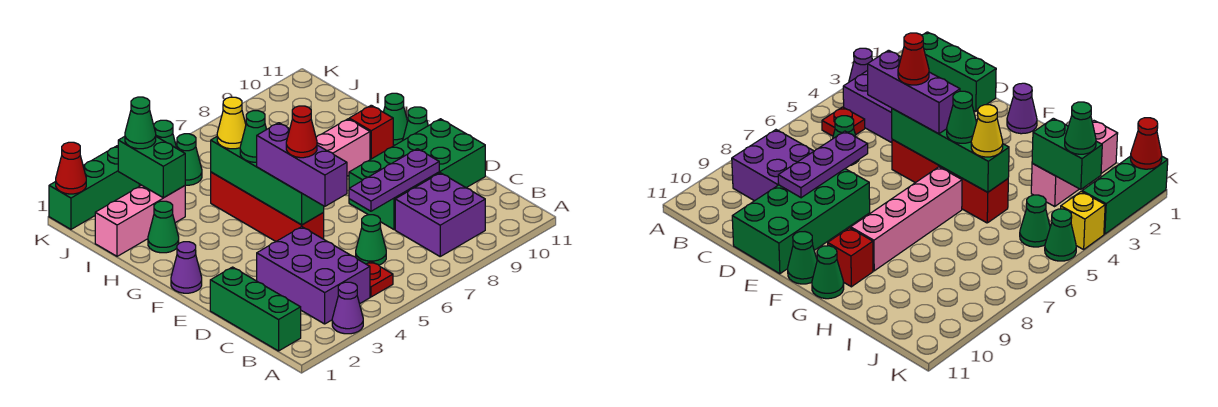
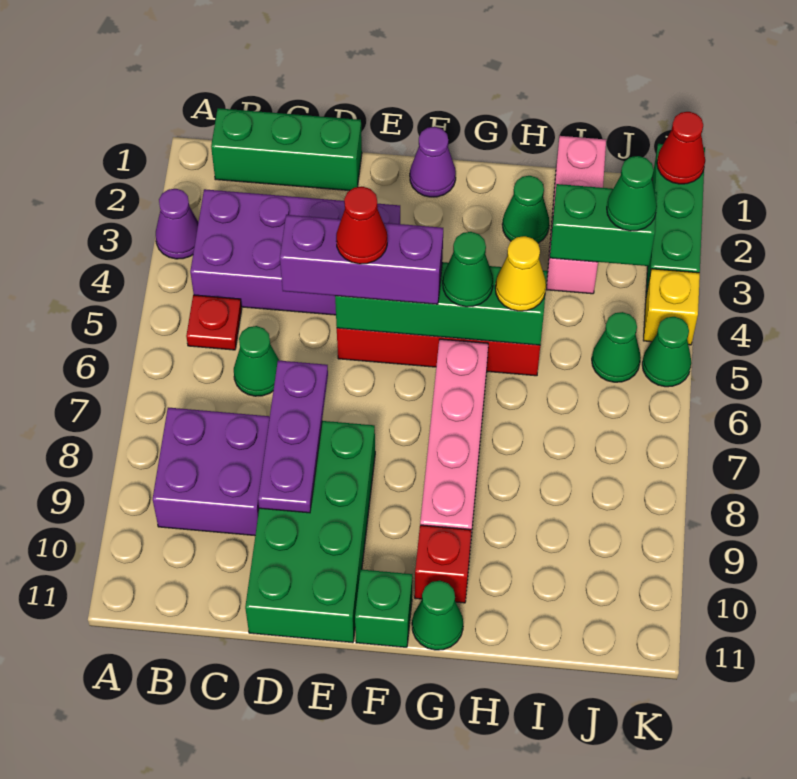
purple 2x3 brick [257,227,370,324] -> purple 2x4 brick [190,189,400,315]
green 1x1 cone [403,107,428,140] -> green 1x1 brick [355,570,412,647]

